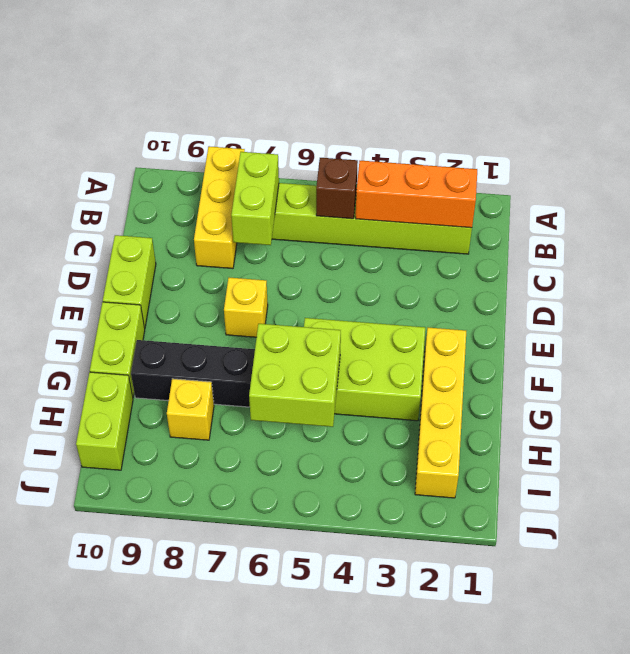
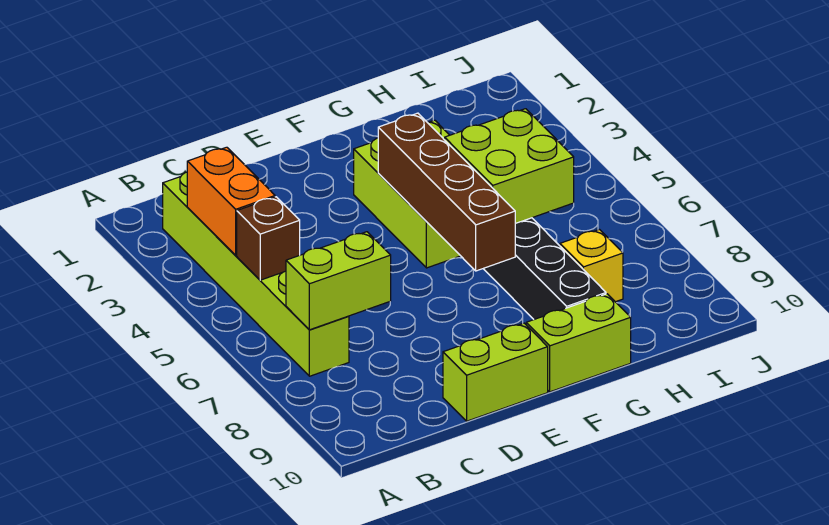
yellow 1x3 brick [194,146,245,269] -> none
orange 1x3 brick [356,161,477,228] -> orange 1x2 brick [187,147,275,255]
yellow 1x1 brick [224,278,268,337] -> none
yellow 1x4 brick [415,327,466,498] -> none
none -> brown 1x4 brick [378,113,515,271]
lime 1x2 brick [76,372,133,470] -> none

